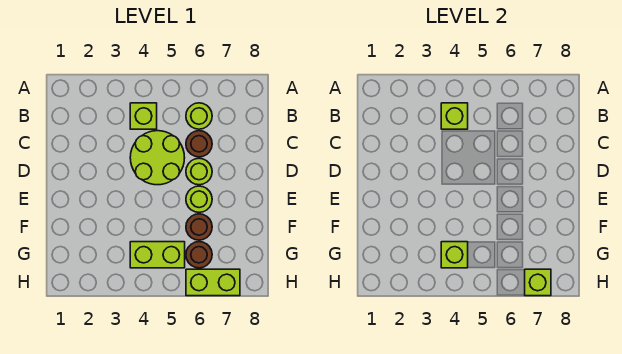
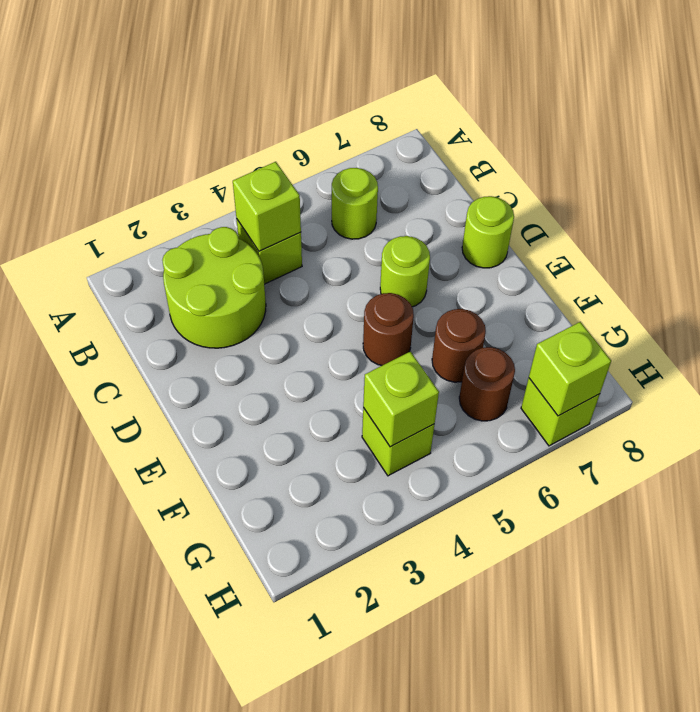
lime 2x2 round brick [130,131,185,185] -> lime 2x2 round brick moved to [162,227,266,348]
brown 1x1 round brick [186,131,212,157] -> brown 1x1 round brick moved to [363,293,414,365]
lime 1x1 round brick [186,186,212,212] -> lime 1x1 round brick moved to [462,196,514,268]
lime 1x2 brick [130,242,185,268] -> lime 1x1 brick [362,408,435,476]
lime 1x2 brick [186,269,240,296] -> lime 1x1 brick [521,378,600,446]

